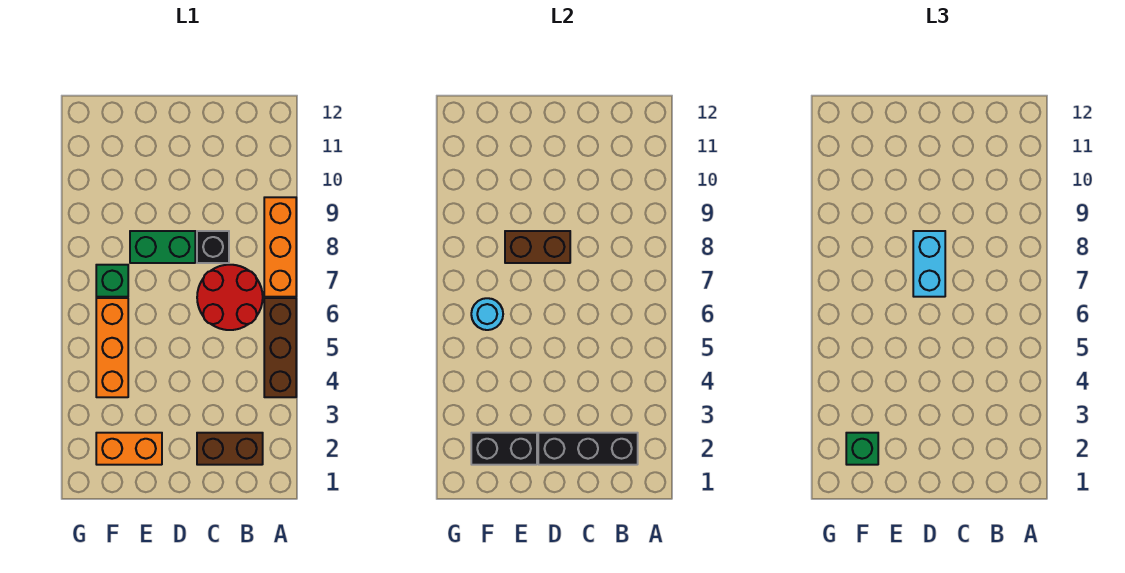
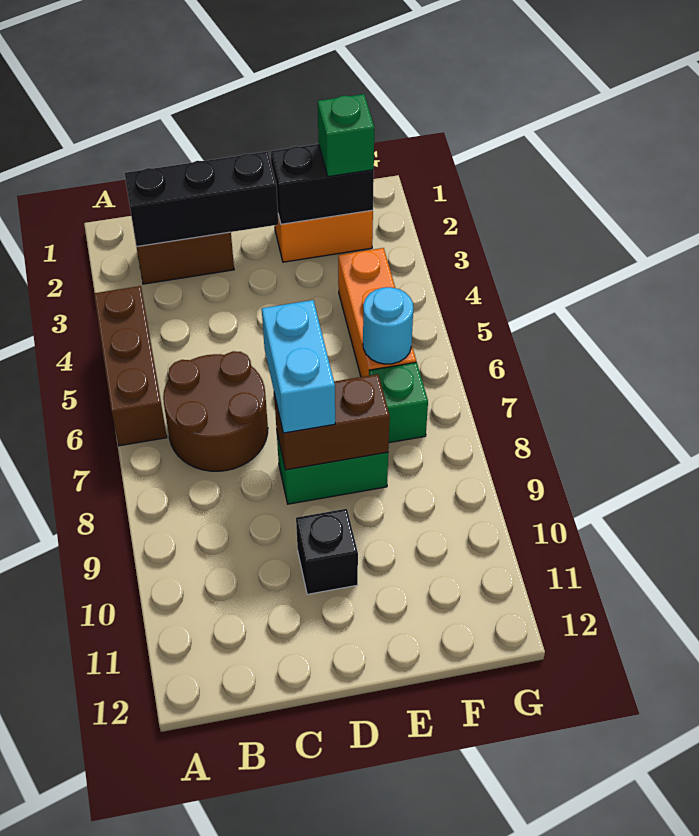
orange 1x3 brick [264,197,296,297] -> none
red 2x2 round brick [197,265,263,330] -> brown 2x2 round brick [163,351,268,471]
black 1x1 brick [197,231,229,263] -> black 1x1 brick moved to [296,509,358,594]

